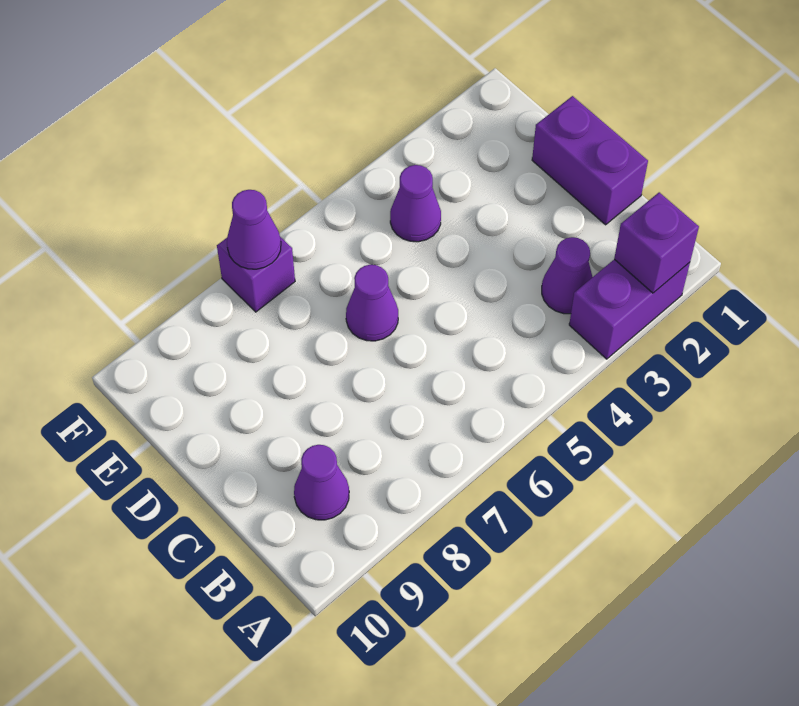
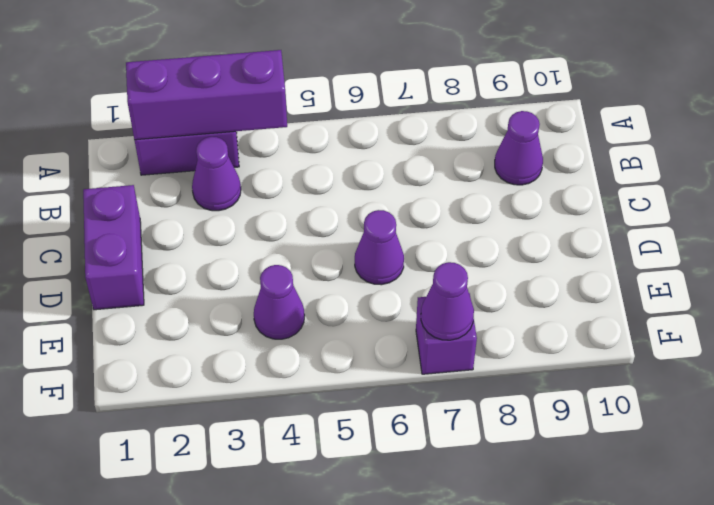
purple 1x1 brick [614,192,699,293] -> purple 1x3 brick [126,50,287,140]

